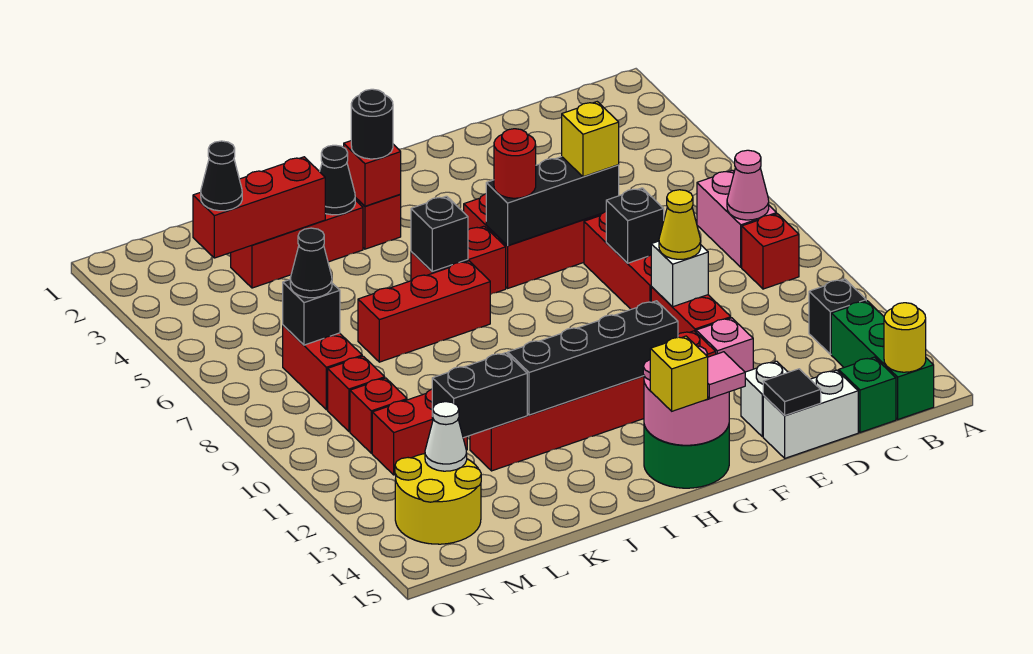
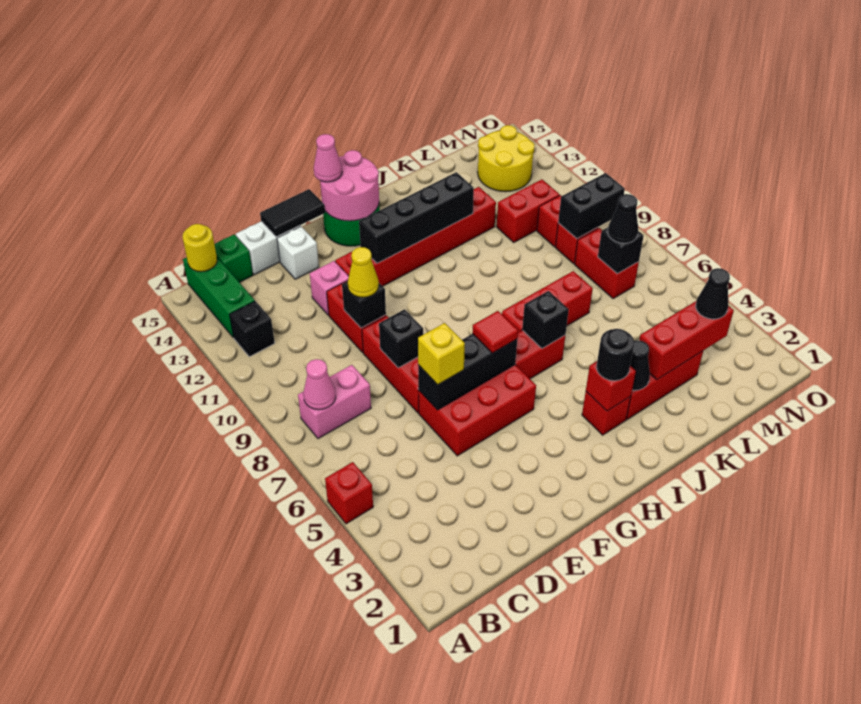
pink 1x2 brick [697,170,777,267] -> pink 1x2 brick turned to [298,365,371,439]
red 1x1 brick [742,214,799,289] -> red 1x1 brick moved to [325,462,373,524]
white 1x1 brick [651,241,708,307] -> black 1x1 brick [342,281,386,328]
black 1x1 tile [763,369,821,415] -> black 1x2 tile [260,189,325,237]
red 1x1 round brick [494,129,536,198] -> red 1x1 tile [472,311,518,353]
pink 1x1 tile [708,352,745,398] -> pink 1x1 cone [314,134,342,182]
yellow 1x1 brick [650,336,708,411] -> none
black 1x2 brick [432,353,527,438] -> black 1x2 brick moved to [558,173,625,238]
white 1x1 cone [425,402,467,471] -> none

